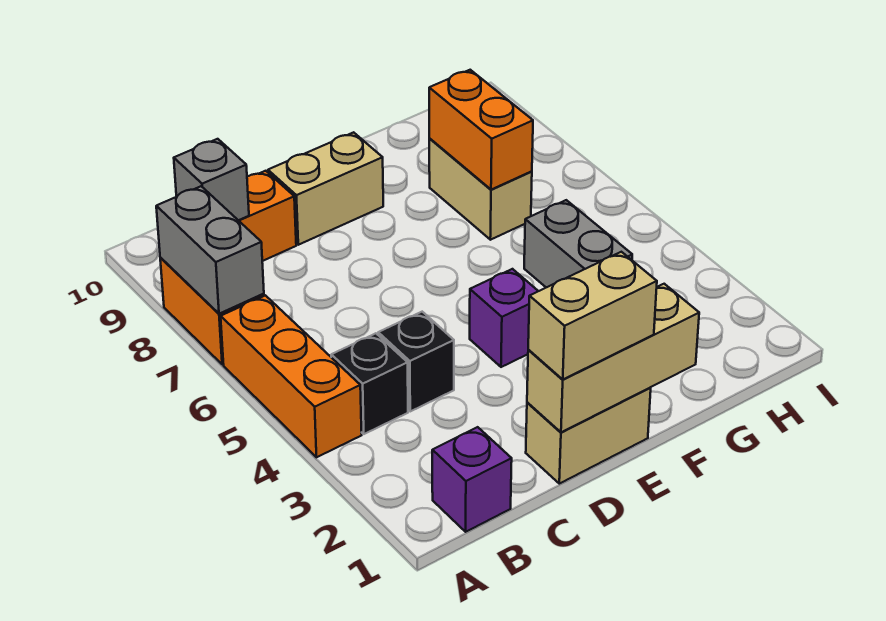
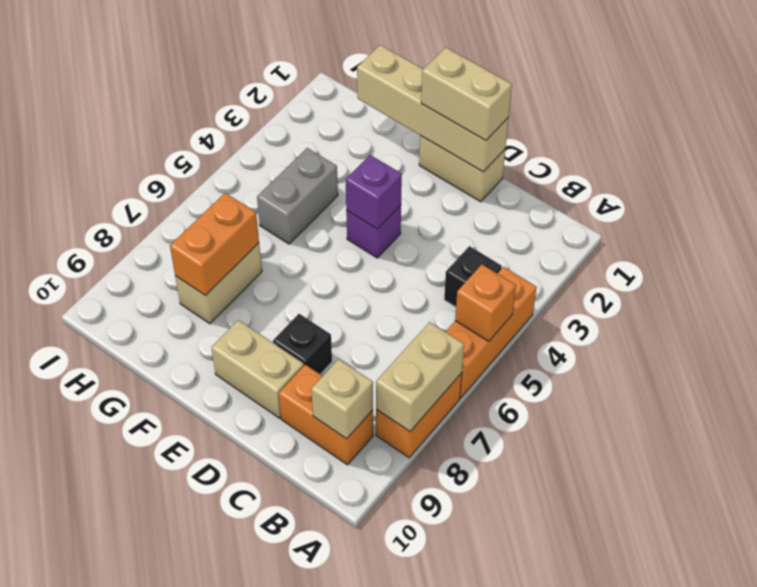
none -> orange 1x1 brick [455,265,516,341]
grey 1x2 brick [156,186,264,314] -> tan 1x2 brick [376,322,464,431]
purple 1x1 brick [432,427,512,532] -> purple 1x1 brick moved to [346,155,402,229]
grey 1x1 brick [174,139,249,220] -> tan 1x1 brick [311,359,373,439]
black 1x1 brick [378,312,454,411] -> black 1x1 brick moved to [273,314,332,374]
tan 1x3 brick [527,284,699,432] -> tan 1x4 brick [357,45,509,172]

